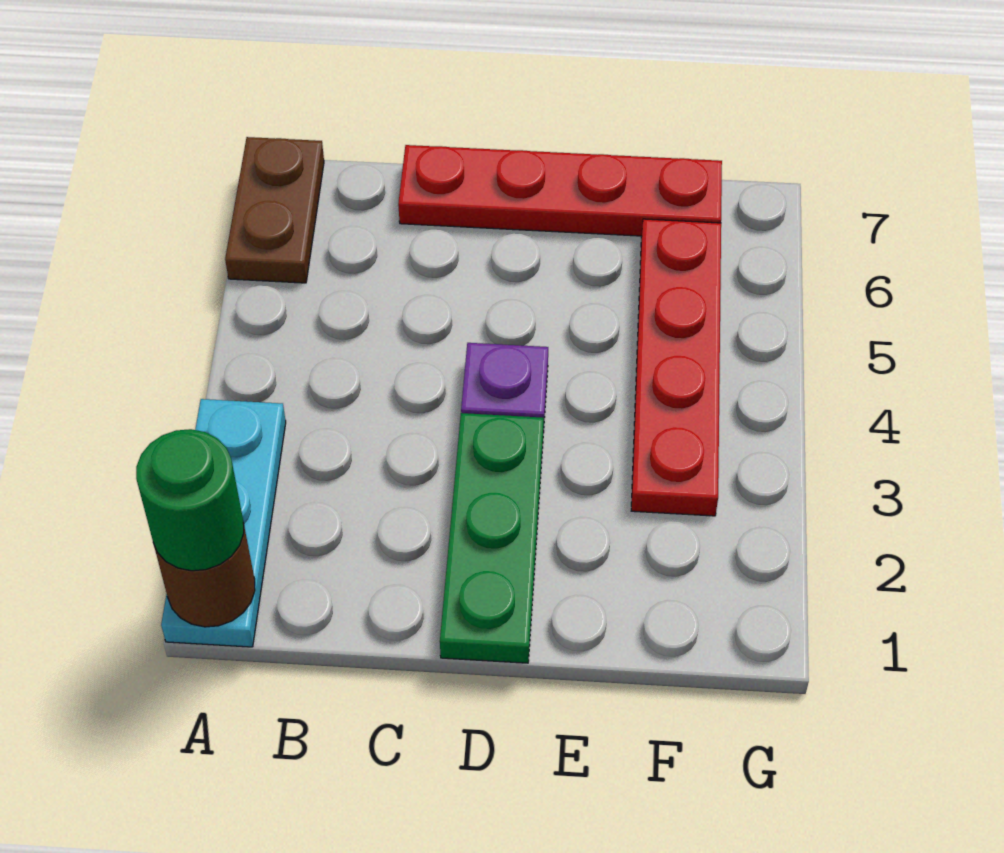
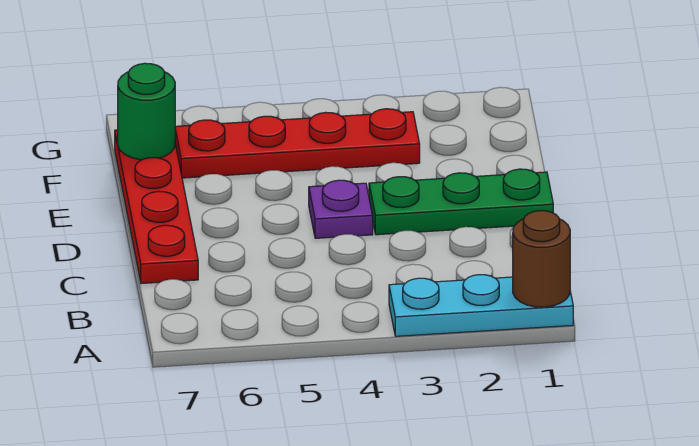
green 1x1 round brick [136,429,244,571] -> green 1x1 round brick moved to [118,63,175,160]
brown 1x2 plate [225,137,324,283] -> none

